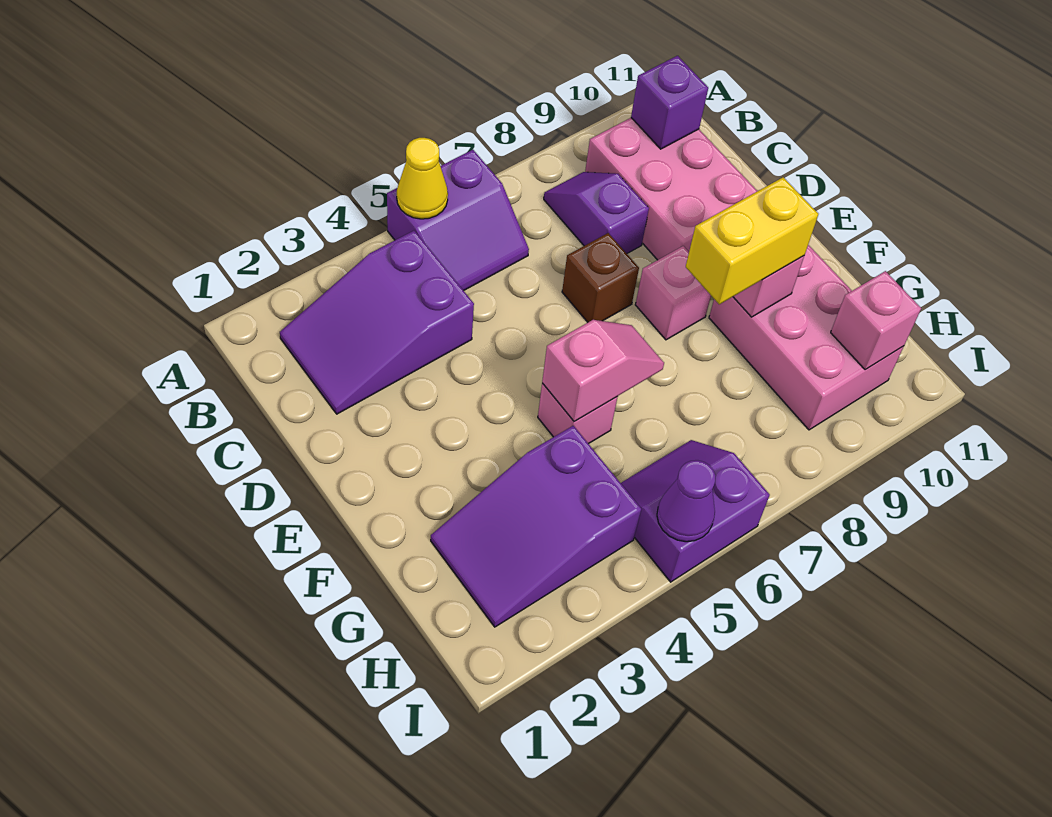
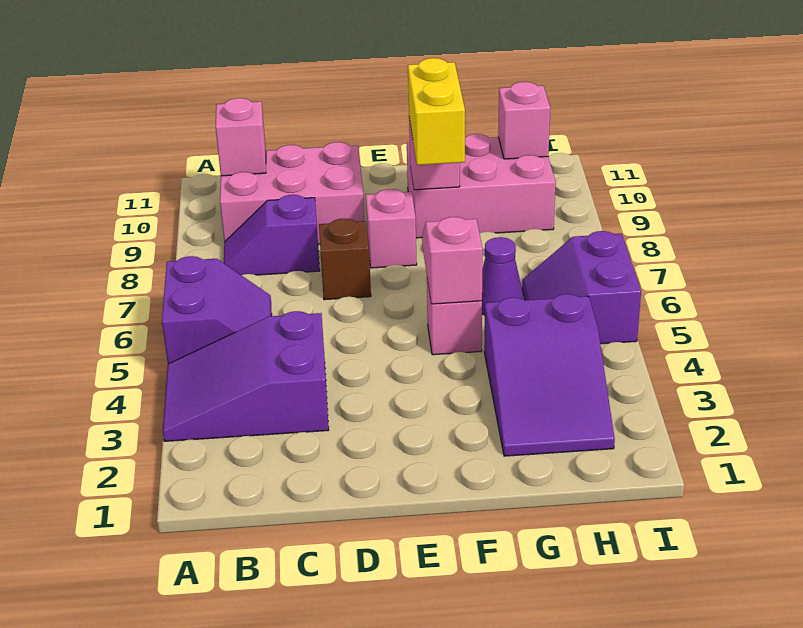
yellow 1x1 cone [397,138,448,219] -> none
purple 2x3 slope [280,231,474,414] -> purple 2x3 slope turned to [163,311,329,441]
purple 1x1 brick [631,56,708,149] -> pink 1x1 brick [216,98,266,176]
purple 1x1 cone [657,460,716,542] -> purple 1x1 cone moved to [482,237,523,315]

